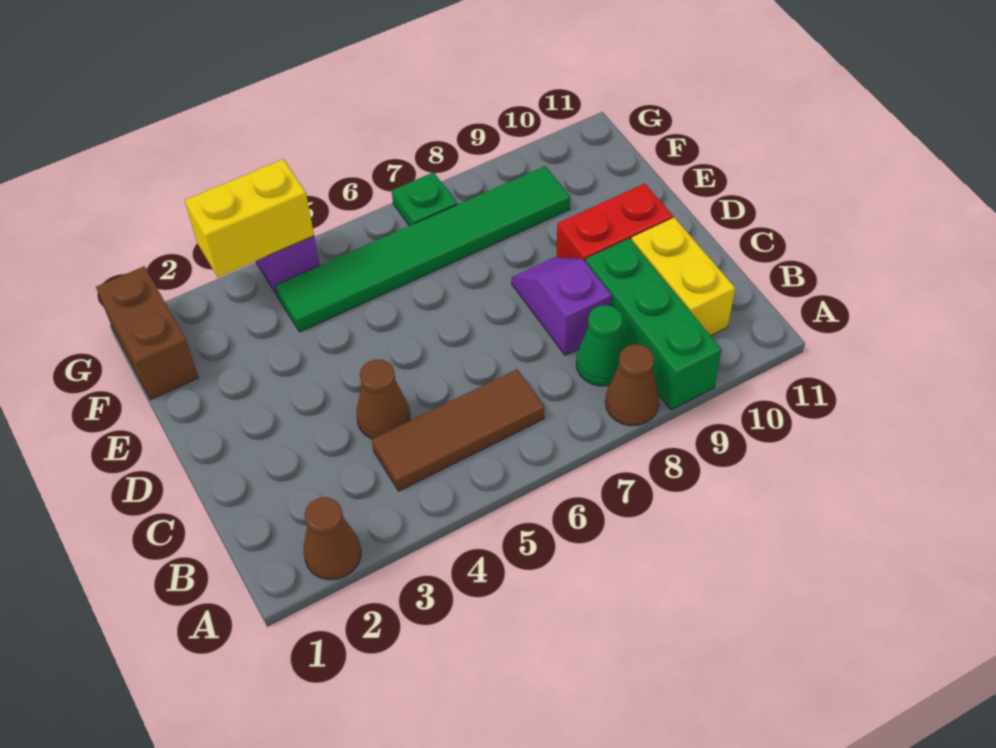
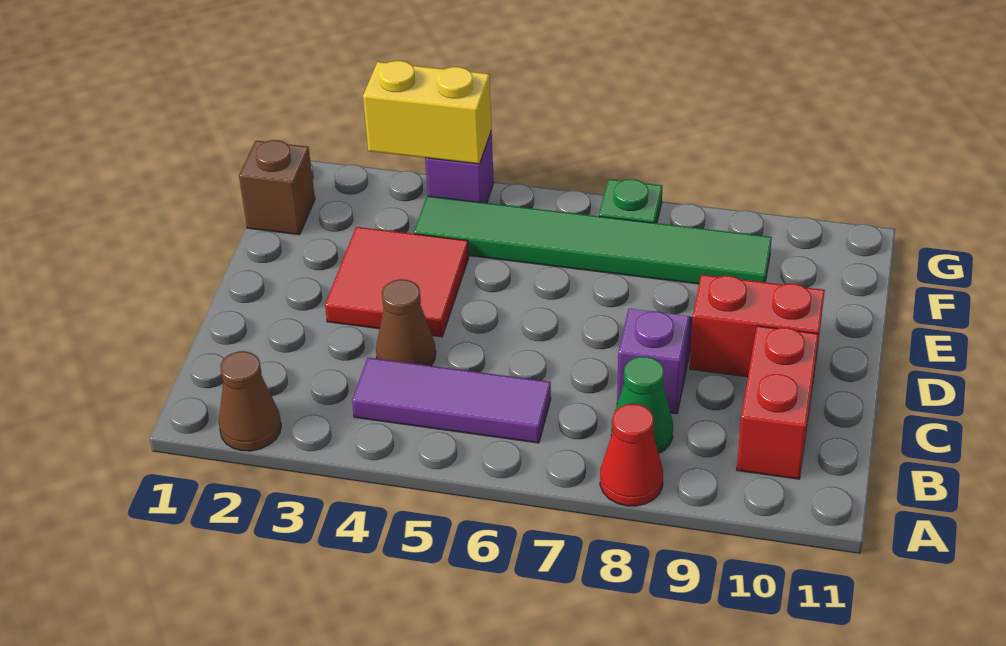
brown 1x1 cone [605,345,659,426] -> red 1x1 cone [600,404,663,506]
green 1x3 brick [586,238,722,410] -> none
brown 1x3 tile [372,369,545,491] -> purple 1x3 tile [352,358,551,443]
yellow 1x2 brick [631,217,735,336] -> red 1x2 brick [737,326,819,479]
none -> red 2x2 tile [325,227,469,337]
brown 1x2 brick [96,266,199,400] -> brown 1x1 brick [239,140,315,235]

